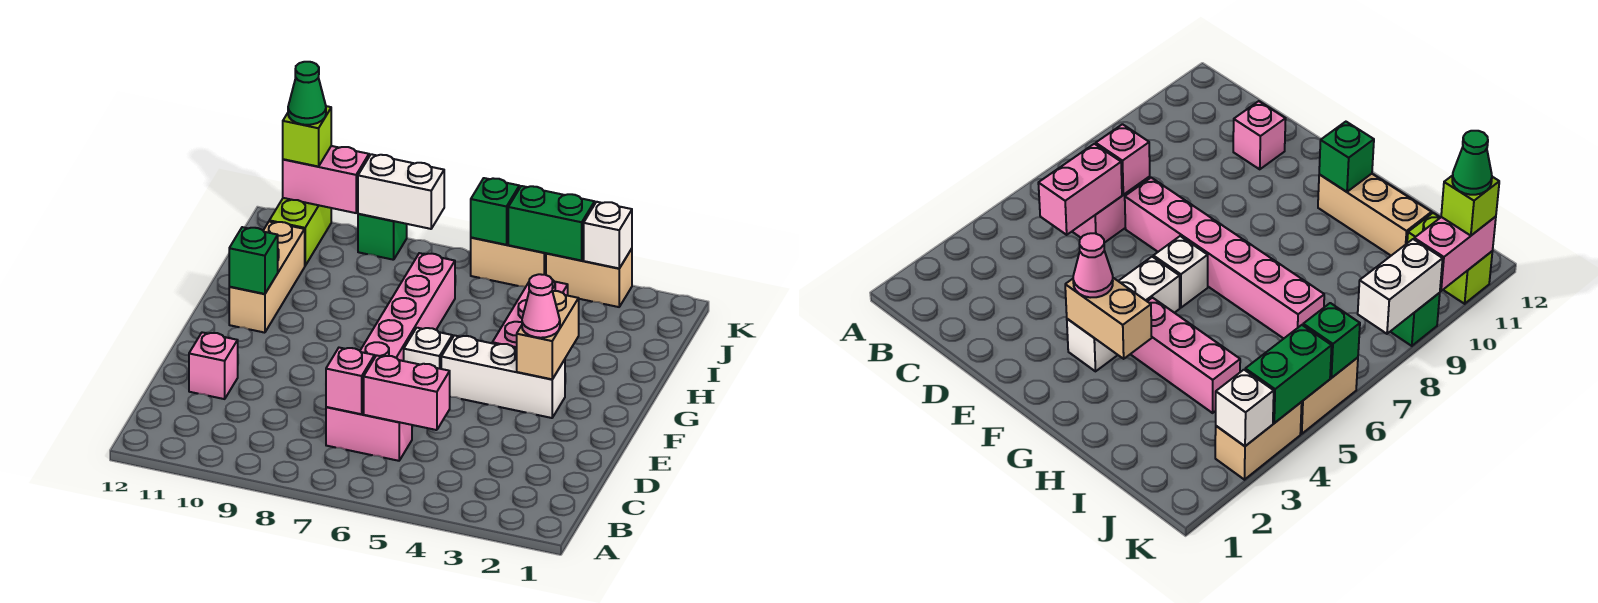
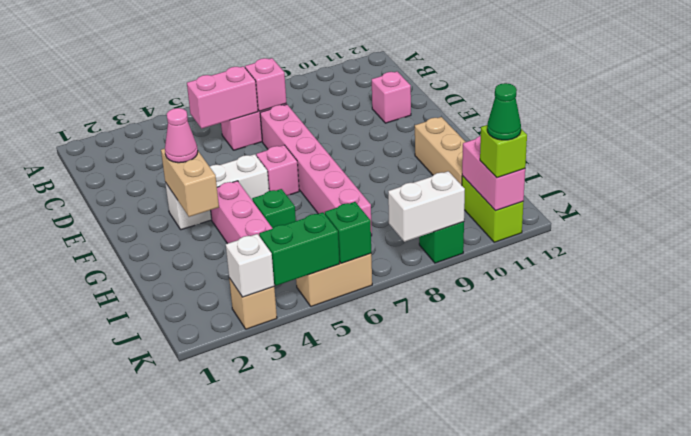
white 1x1 brick [404,328,452,369] -> pink 1x1 brick [256,145,299,195]
green 1x1 brick [229,227,278,294] -> green 1x1 brick moved to [252,189,296,228]
tan 1x2 brick [546,249,632,307] -> tan 1x1 brick [229,278,277,329]
pink 1x2 brick [283,146,369,213] -> pink 1x2 brick turned to [462,136,525,211]

